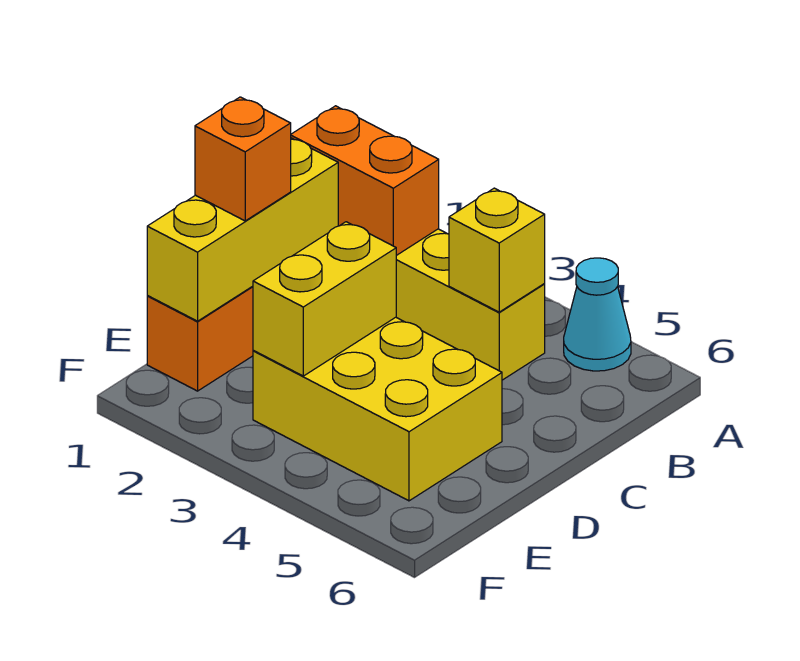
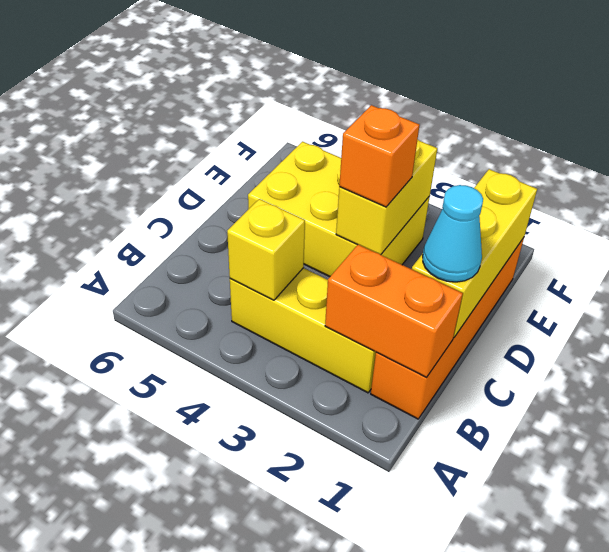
cyan 1x1 cone [564,258,631,371] -> cyan 1x1 cone moved to [423,185,483,282]
orange 1x1 brick [195,97,291,221] -> orange 1x1 brick moved to [339,105,420,207]

